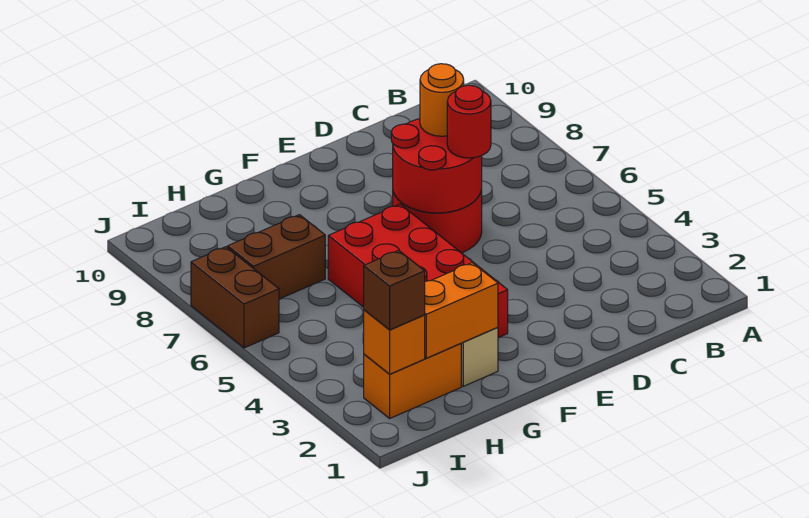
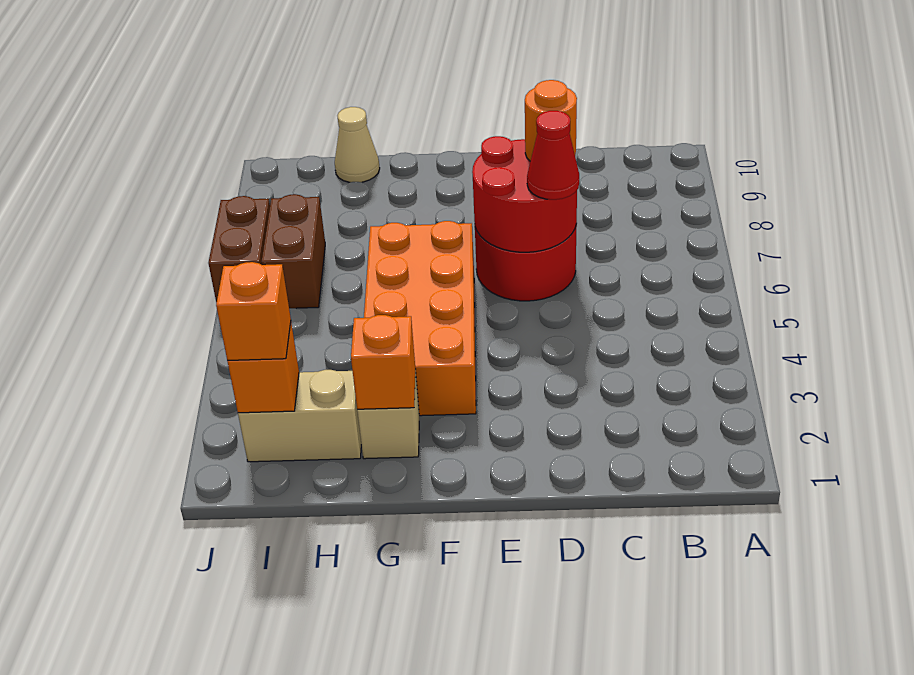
red 1x1 round brick [447,85,491,158] -> red 1x1 cone [527,111,579,200]
red 2x4 brick [328,204,508,338] -> orange 2x4 brick [364,221,476,416]
orange 1x2 brick [425,263,498,358] -> orange 1x1 brick [351,315,415,409]
orange 1x2 brick [364,343,461,418] -> tan 1x2 brick [238,370,361,462]
brown 1x2 brick [228,215,325,299] -> brown 1x2 brick turned to [262,194,325,308]
none -> tan 1x1 cone [335,107,380,182]
brown 1x1 brick [364,250,425,330] -> orange 1x1 brick [216,262,291,360]

